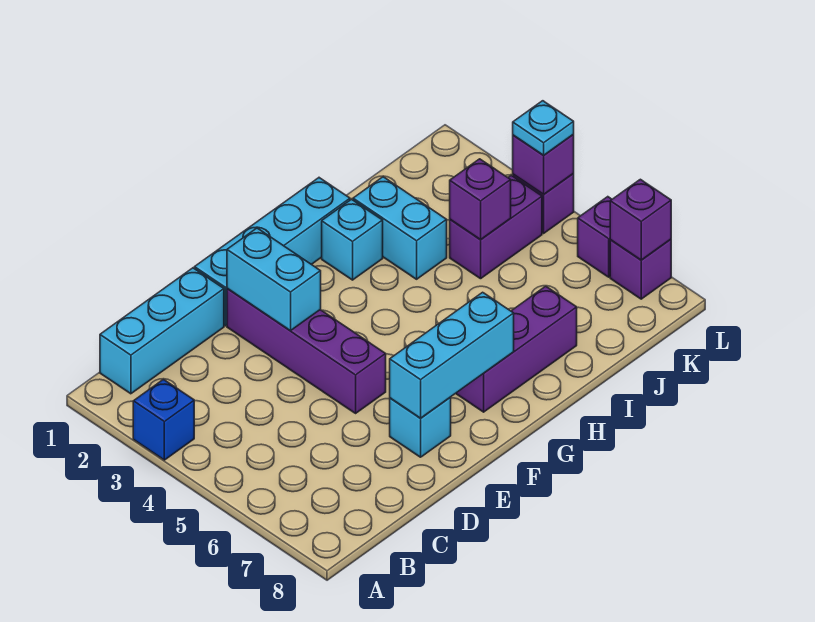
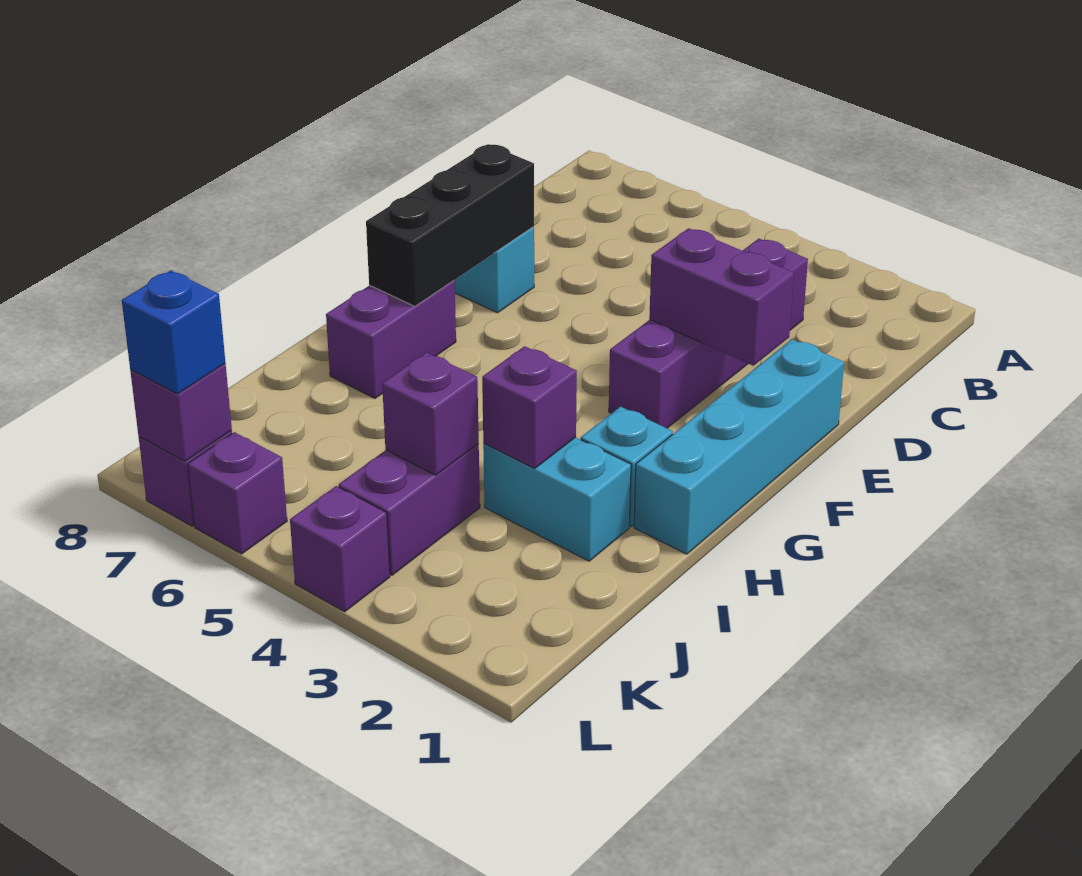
blue 1x1 brick [133,379,194,460] -> blue 1x1 brick moved to [122,270,225,394]
cyan 1x3 brick [100,268,224,394] -> none
purple 1x4 brick [227,288,386,413] -> purple 1x4 brick turned to [609,239,808,428]
cyan 1x2 brick [227,228,321,331] -> purple 1x2 brick [649,228,794,366]
cyan 1x3 brick [390,292,514,418] -> black 1x3 brick [366,144,534,306]
purple 1x3 brick [456,286,577,412] -> purple 1x2 brick [326,281,456,398]
purple 1x1 brick [513,135,574,194] -> purple 1x1 brick moved to [482,346,577,468]
cyan 1x1 plate [513,101,574,155] -> none

